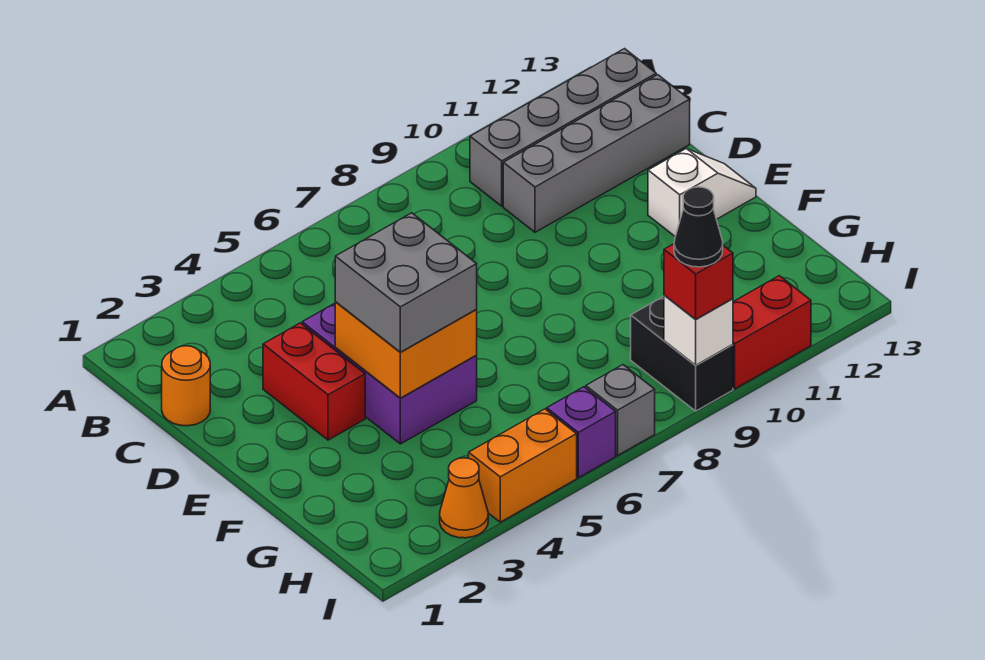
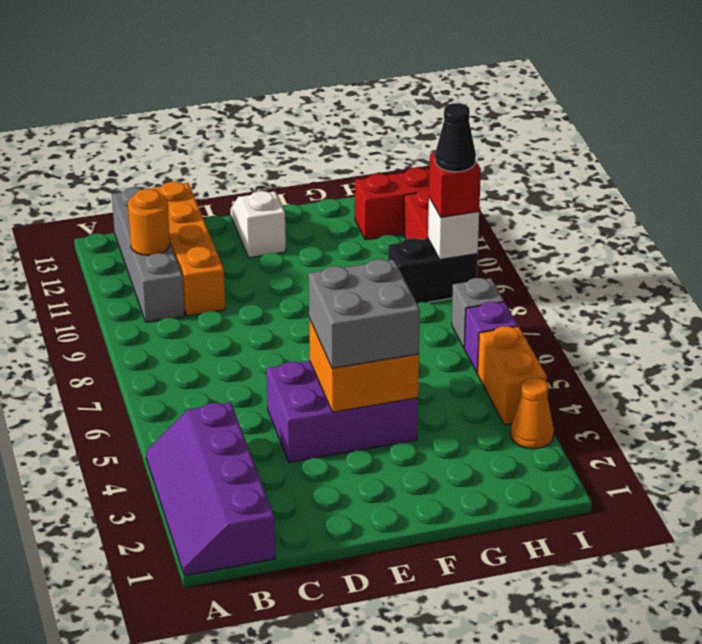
none -> purple 2x4 slope [146,402,276,576]
orange 1x1 round brick [162,346,210,426] -> orange 1x1 round brick moved to [128,189,170,255]
grey 1x4 brick [503,75,690,232] -> orange 1x4 brick [151,182,225,316]
red 1x2 brick [263,323,365,440] -> red 1x2 brick moved to [355,168,430,240]

